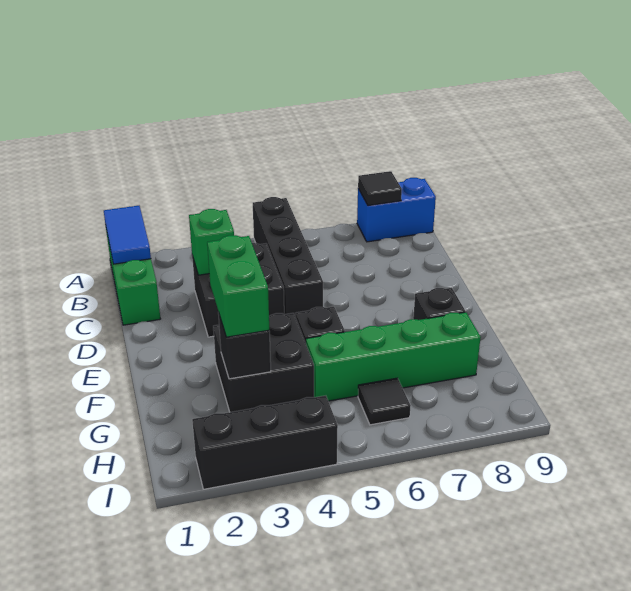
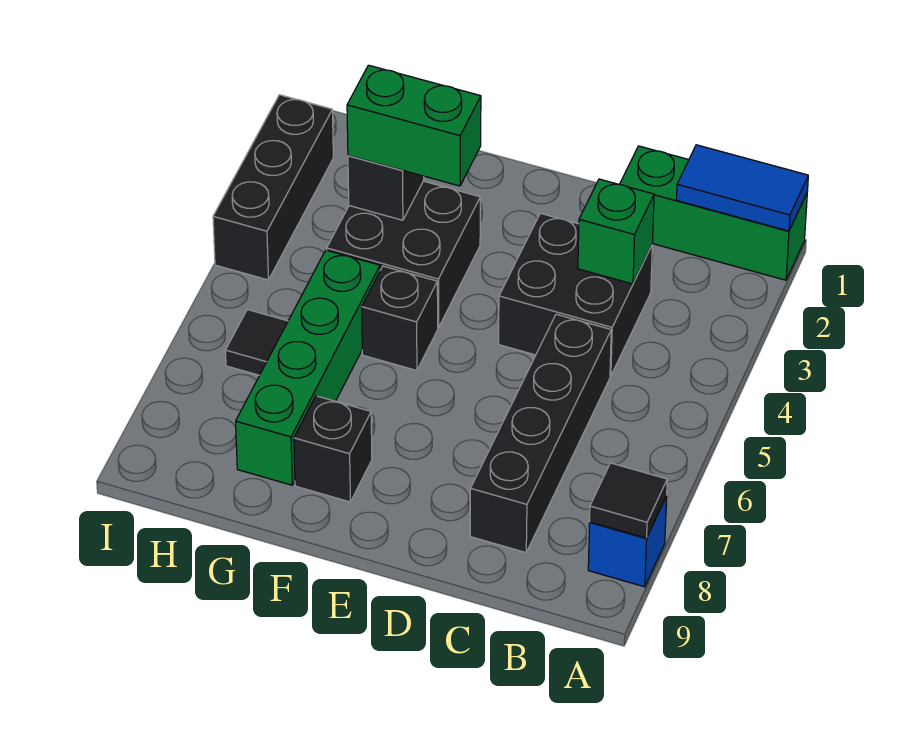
black 1x4 brick [253,197,323,317] -> black 1x4 brick turned to [470,314,611,553]
blue 1x2 brick [357,178,436,242] -> blue 1x1 brick [588,496,667,587]

